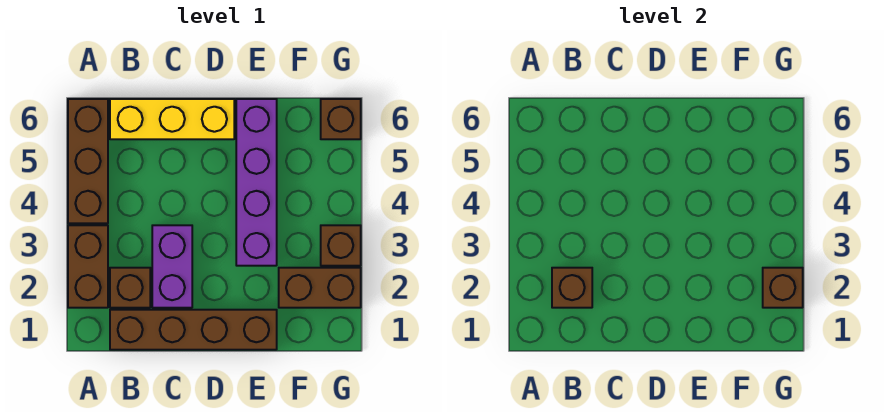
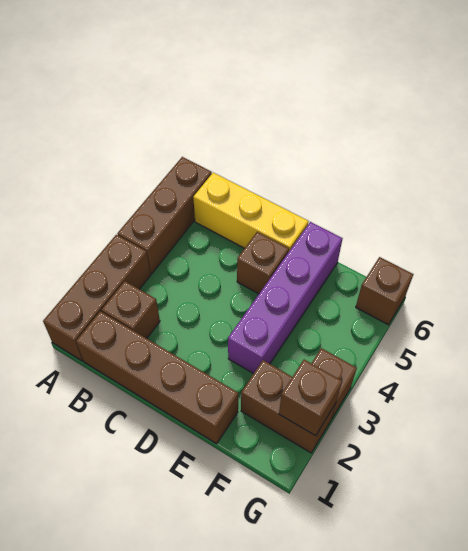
brown 1x2 brick [68,225,108,308] -> brown 1x3 brick [43,235,151,361]
brown 1x1 brick [552,268,592,308] -> brown 1x1 brick moved to [237,232,289,294]
purple 1x2 brick [152,225,192,308] -> none

